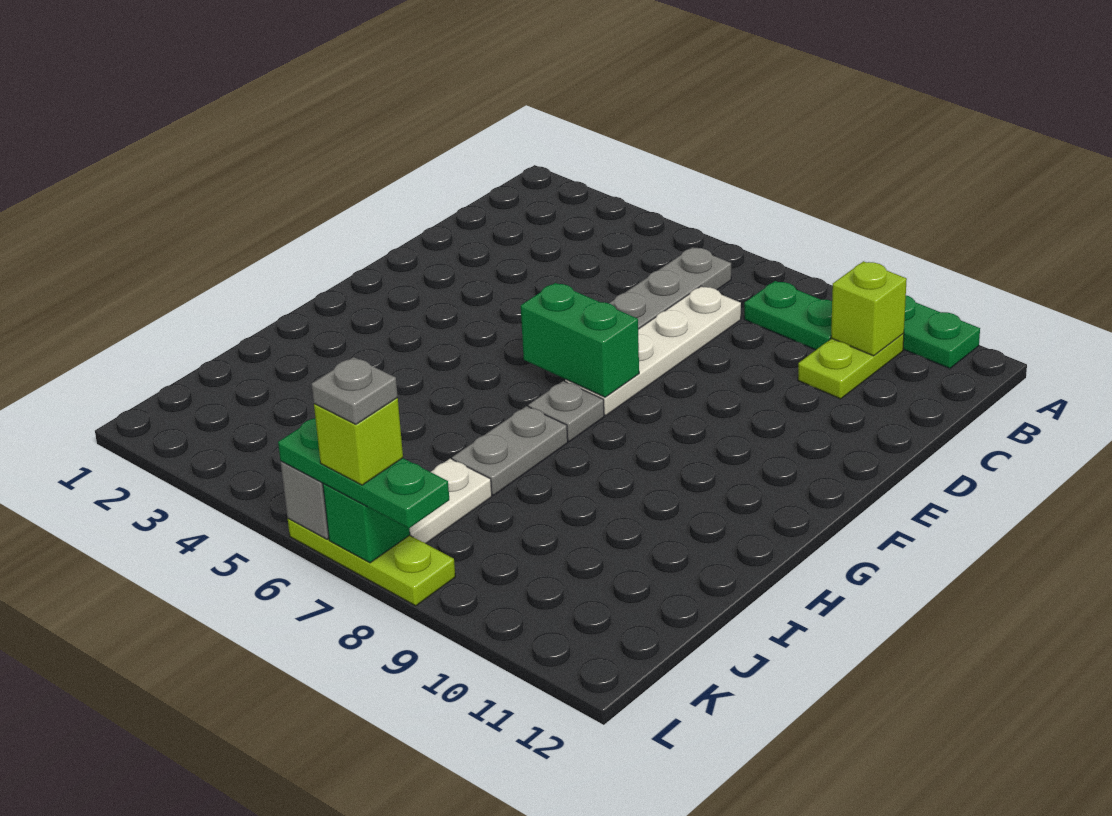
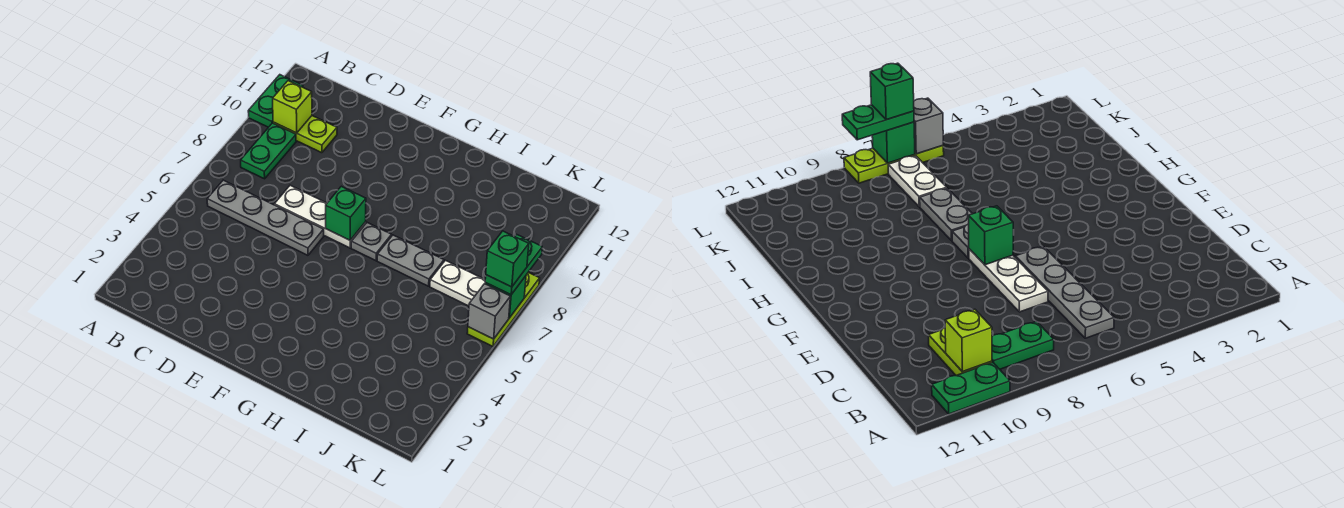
white 1x4 plate [565,286,741,416] -> white 1x3 plate [274,185,366,248]
green 1x2 brick [521,283,639,397] -> green 1x1 brick [326,186,366,240]
green 1x3 plate [278,418,449,528] -> green 1x2 plate [485,234,542,295]
lime 1x1 brick [314,398,403,485] -> green 1x1 brick [486,231,529,287]
grey 1x1 plate [312,357,398,424] -> none

